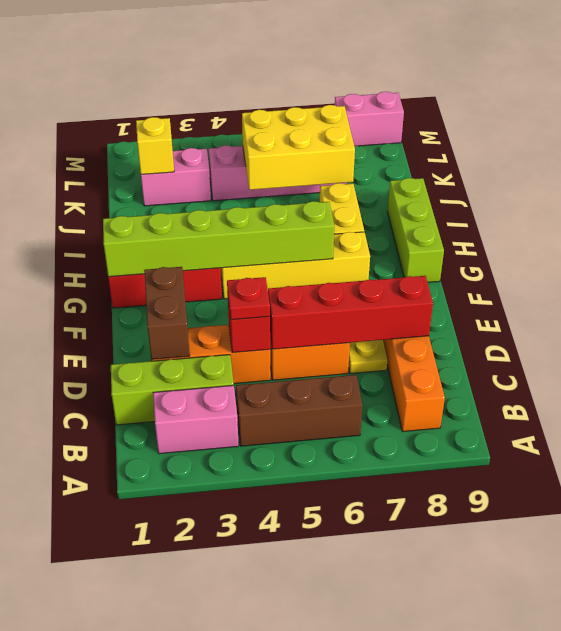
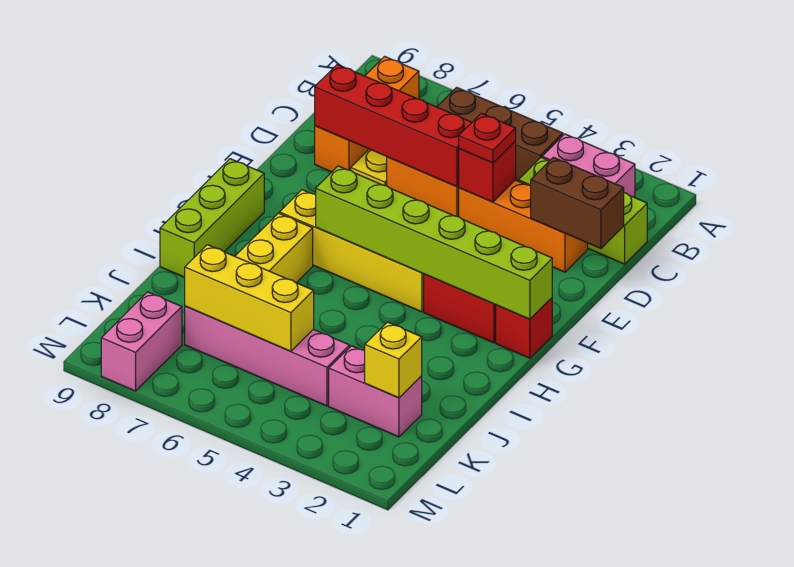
brown 1x2 brick [144,267,190,359] -> brown 1x2 brick turned to [531,157,624,248]
yellow 2x3 brick [242,105,355,190] -> yellow 1x3 brick [185,245,314,351]
pink 1x2 brick [335,92,404,146] -> pink 1x2 brick turned to [101,292,182,391]

